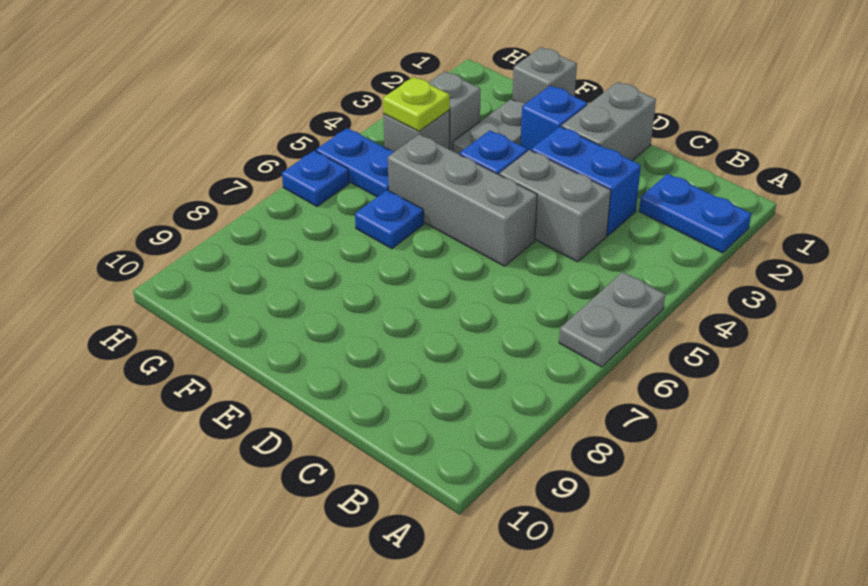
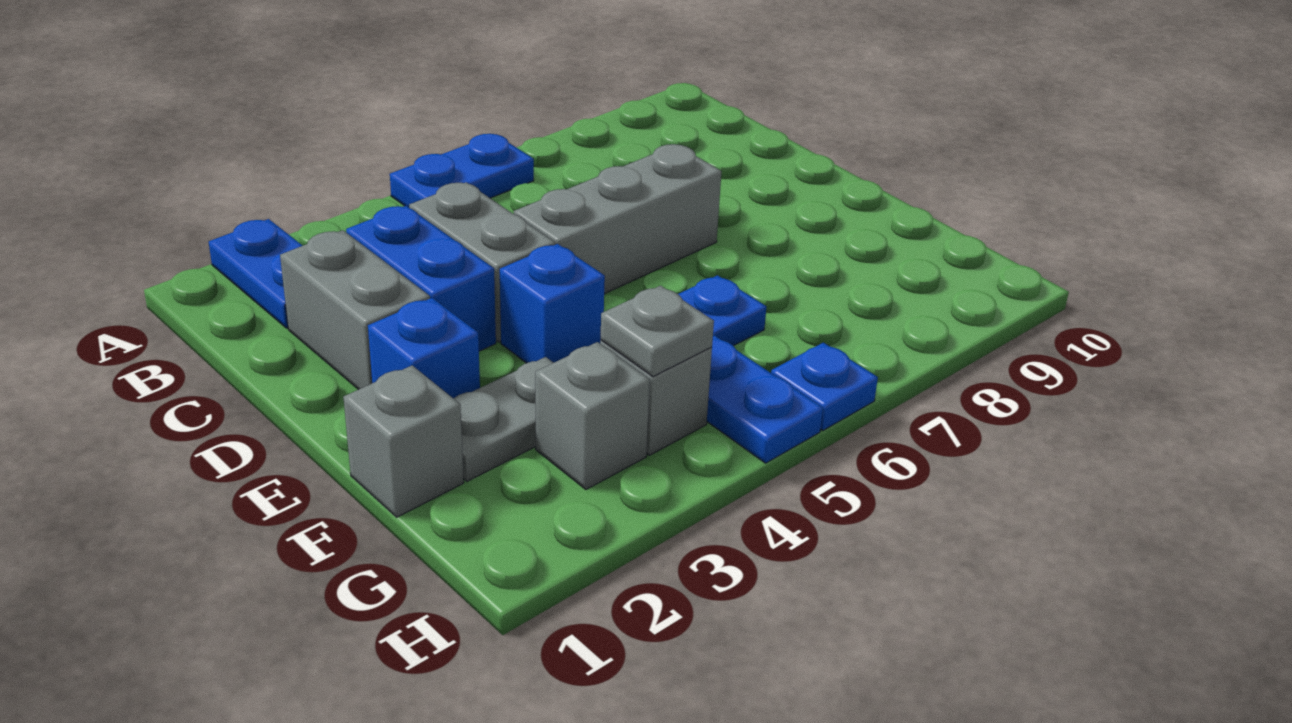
grey 1x2 plate [559,272,665,367] -> blue 1x2 plate [390,134,534,207]
grey 1x2 brick [561,82,656,160] -> grey 1x2 brick turned to [280,230,430,390]
grey 1x3 brick [388,134,537,266] -> grey 1x3 brick turned to [514,144,722,294]
lime 1x1 plate [383,77,450,132] -> grey 1x1 plate [601,286,714,377]

